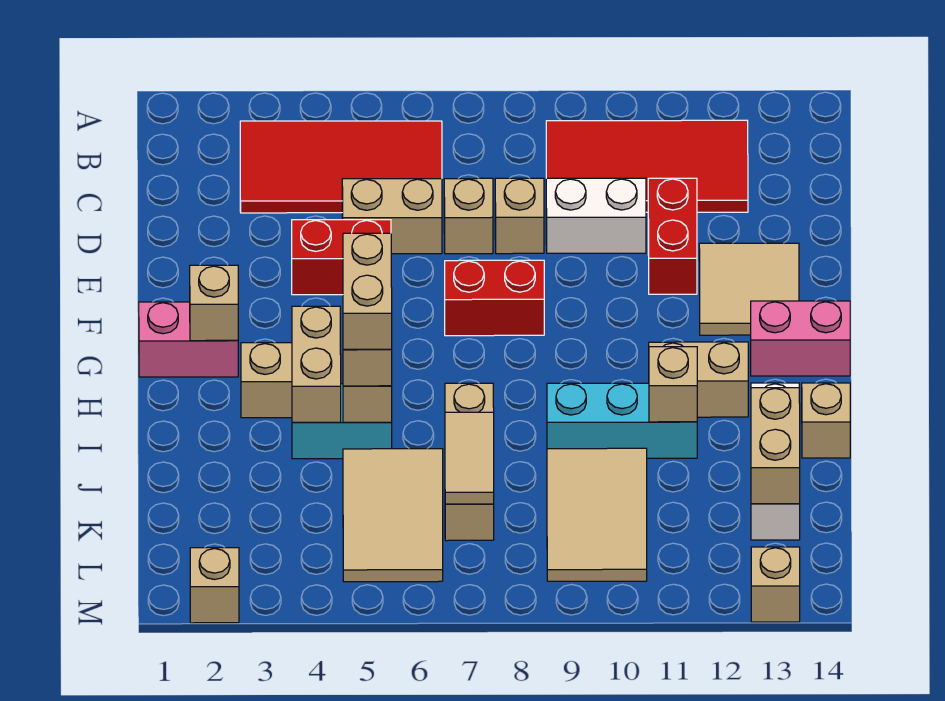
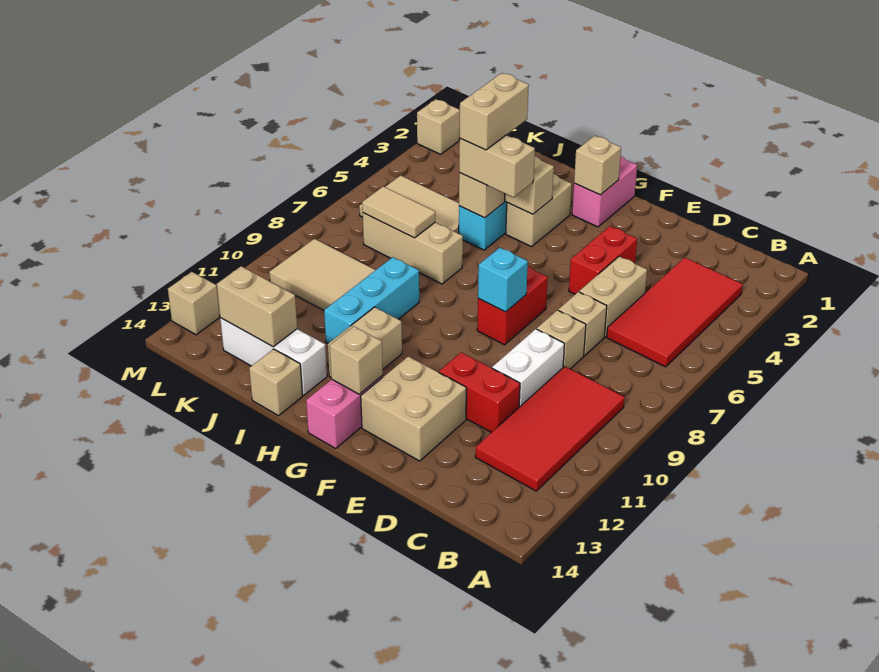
tan 2x2 tile [699,243,799,335] -> tan 2x2 brick [361,356,466,461]
none -> cyan 1x1 brick [478,248,528,312]
tan 1x2 brick [343,233,392,349] -> tan 1x2 brick turned to [459,73,529,150]
tan 1x1 brick [649,347,697,422] -> tan 1x1 brick moved to [330,326,383,394]

